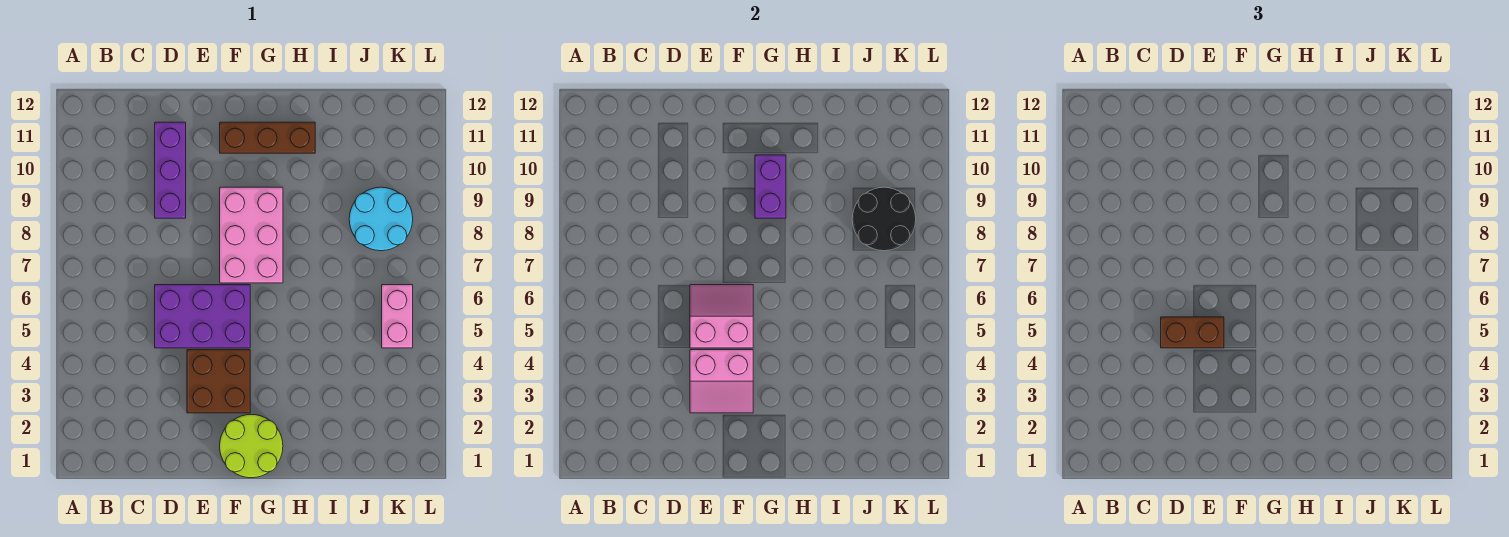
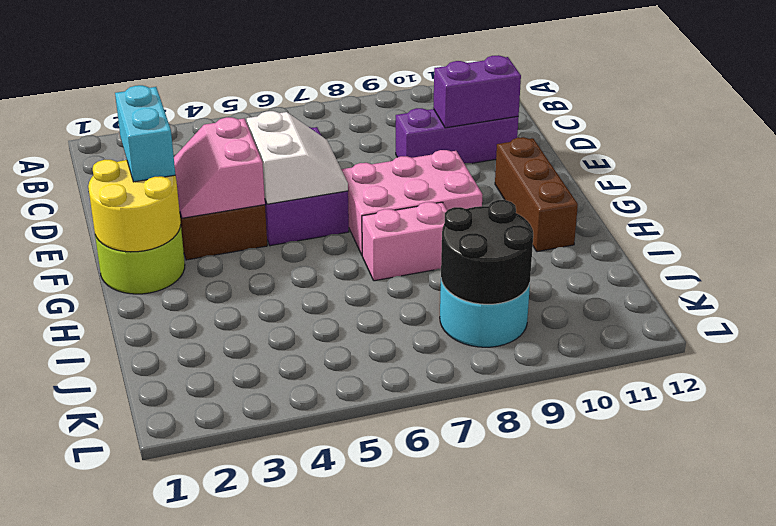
brown 1x2 brick [1161,317,1224,348] -> none
none -> cyan 1x2 brick [115,85,175,182]
pink 2x2 slope [690,285,753,348] -> white 2x2 slope [247,111,348,204]
none -> yellow 2x2 round brick [88,160,181,252]
purple 1x2 brick [755,155,786,218] -> purple 1x2 brick moved to [433,55,521,128]
pink 1x2 brick [382,285,413,348] -> pink 1x2 brick moved to [362,202,447,281]

